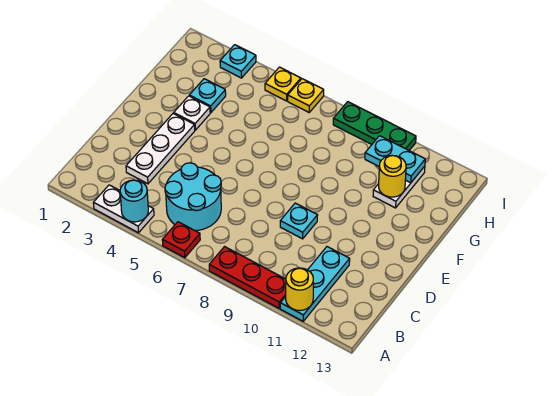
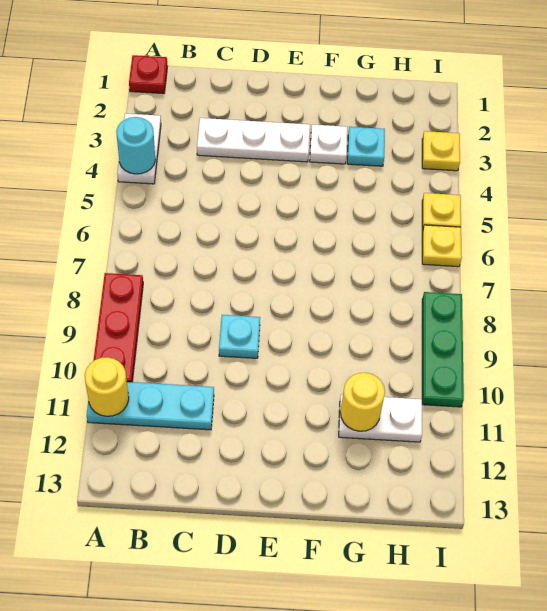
red 1x1 plate [162,222,200,258] -> red 1x1 plate moved to [129,55,167,94]
cyan 2x2 round brick [165,163,221,231] -> none
cyan 1x2 plate [365,136,425,183] -> none
cyan 1x1 plate [220,45,256,78] -> yellow 1x1 plate [422,131,460,171]

